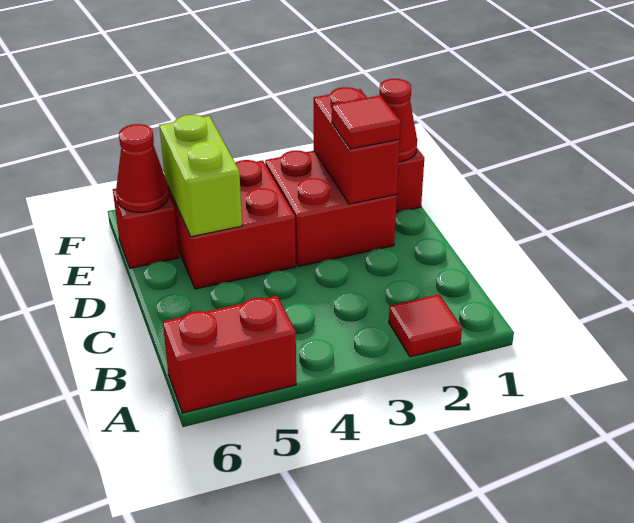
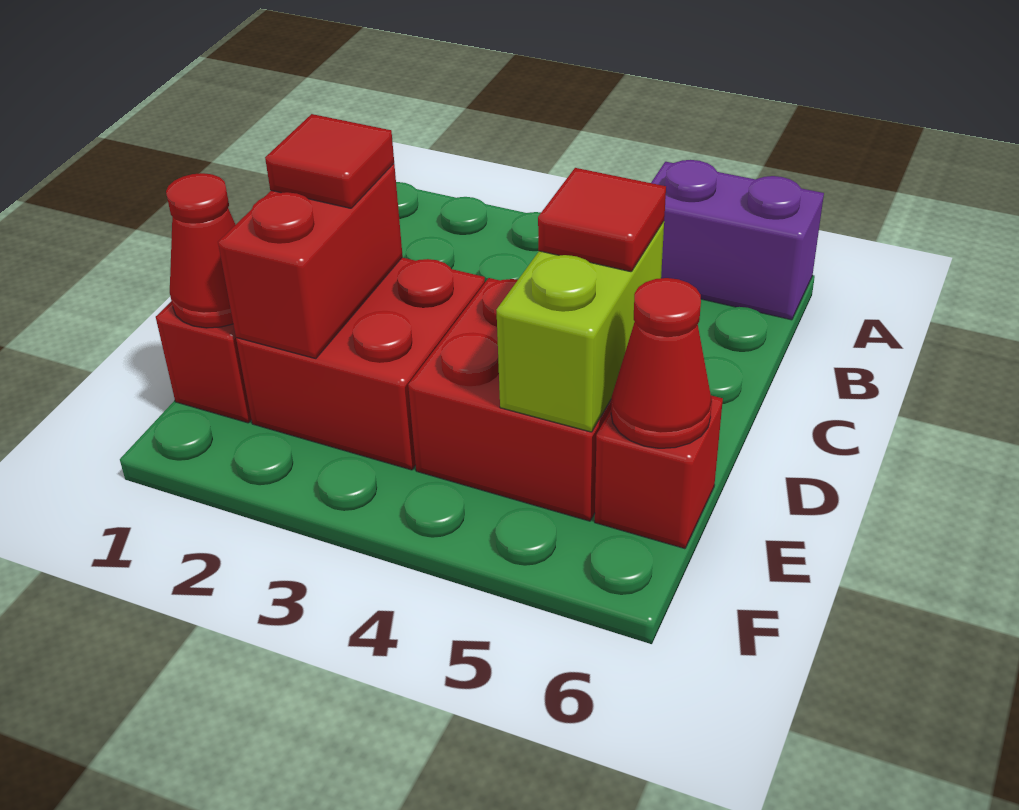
red 1x1 tile [389,294,462,357] -> red 1x1 tile moved to [538,168,666,272]
red 1x2 brick [163,296,296,413] -> purple 1x2 brick [651,160,824,320]

